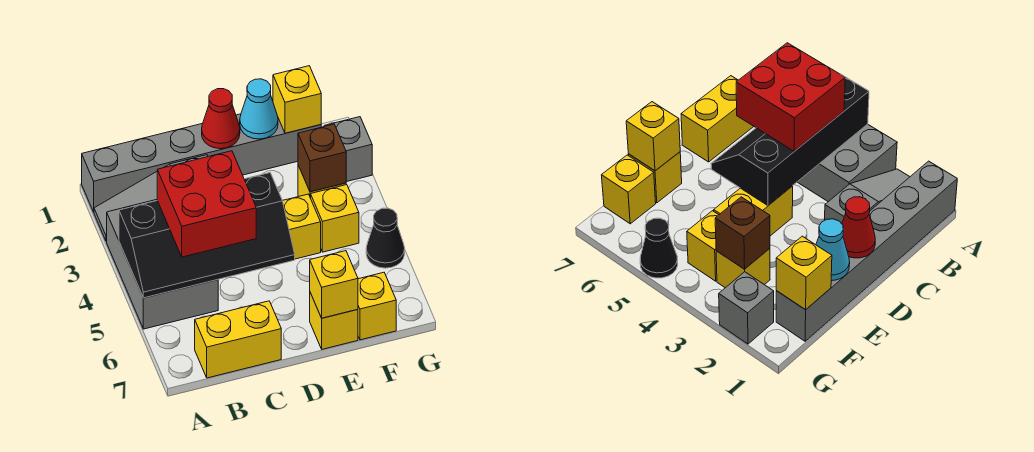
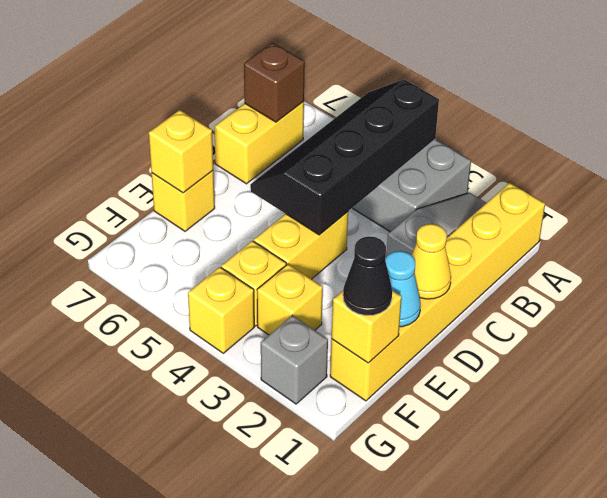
grey 1x6 brick [82,114,321,212] -> yellow 1x6 brick [330,183,545,401]
red 2x2 brick [157,151,256,257] -> none
red 1x1 cone [202,89,240,149] -> yellow 1x1 cone [412,224,451,299]
brown 1x1 brick [298,124,346,192] -> brown 1x1 brick moved to [244,43,305,122]
yellow 1x1 brick [358,272,396,340] -> yellow 1x1 brick moved to [188,267,254,353]
black 1x1 cone [366,208,405,268] -> black 1x1 cone moved to [343,236,392,316]

